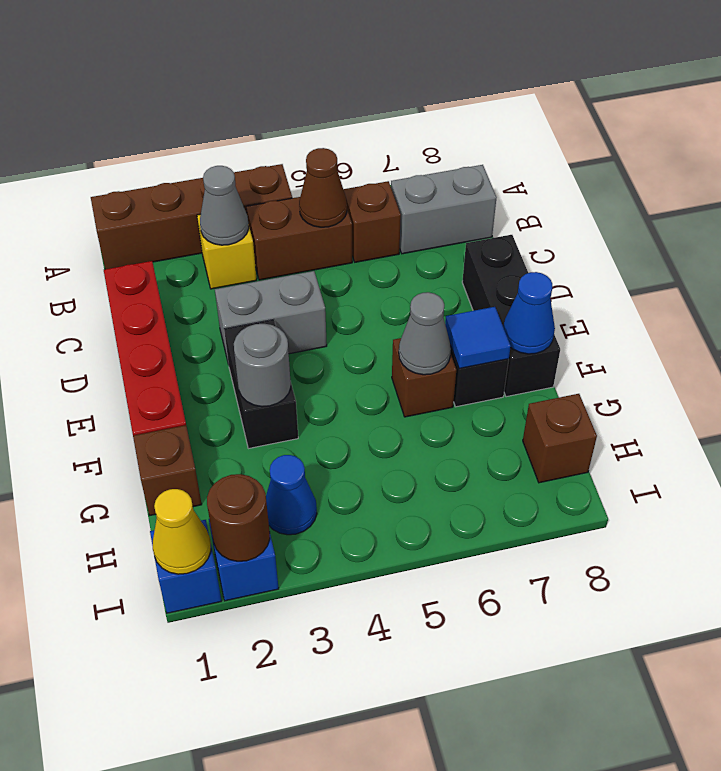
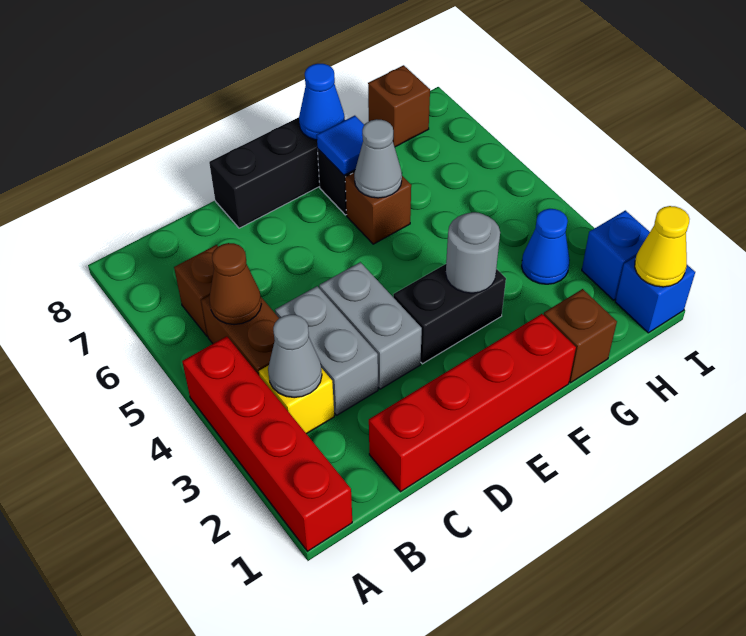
brown 1x4 brick [91,164,292,269] -> red 1x4 brick [182,336,352,551]
grey 1x2 brick [391,165,497,254] -> grey 1x2 brick moved to [275,286,378,415]
brown 1x1 round brick [207,474,270,561] -> none

